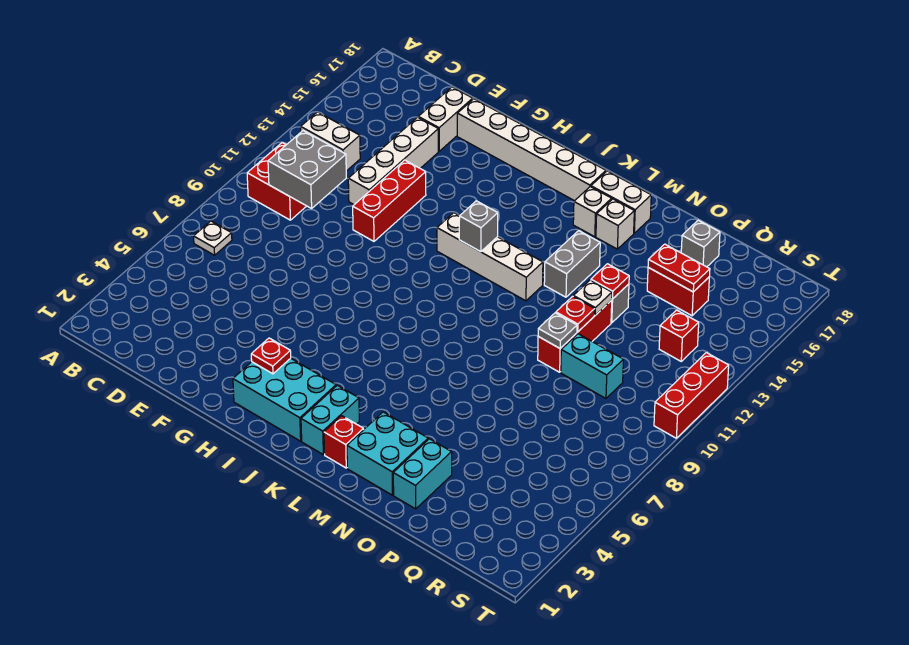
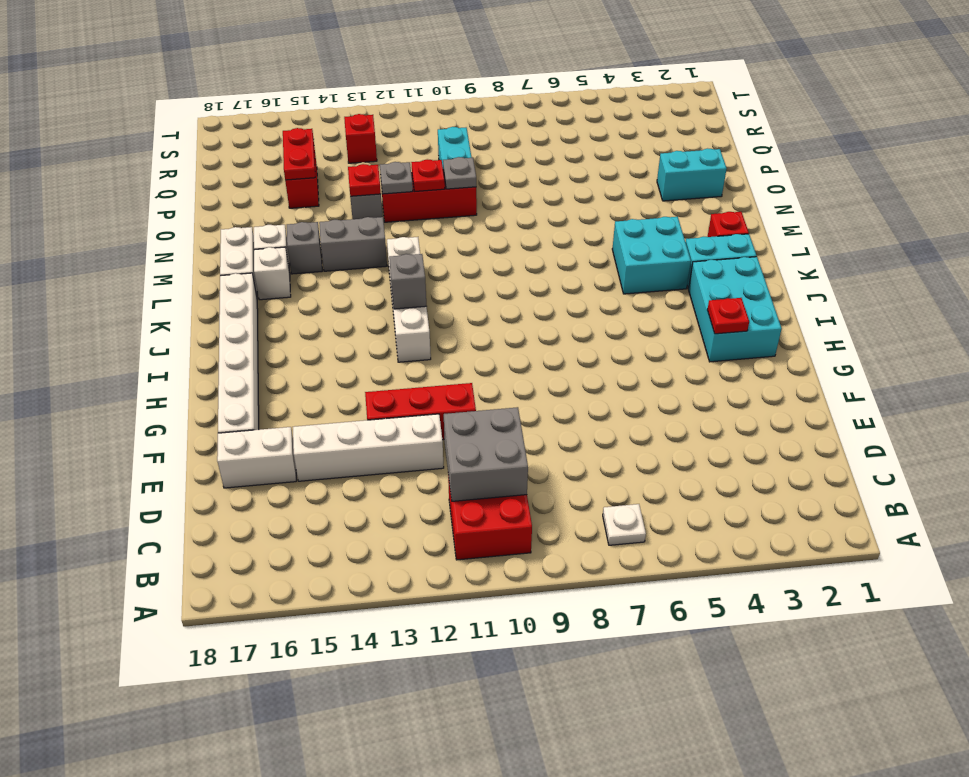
white 1x2 brick [301,112,360,171] -> none
cyan 2x2 brick [347,412,428,495] -> cyan 2x2 brick moved to [612,217,691,294]
white 1x1 plate [573,280,612,315] -> grey 1x1 plate [380,162,413,194]
grey 1x1 brick [681,220,720,267] -> grey 1x1 brick moved to [287,222,322,274]
red 1x3 brick [654,353,729,438] -> none

